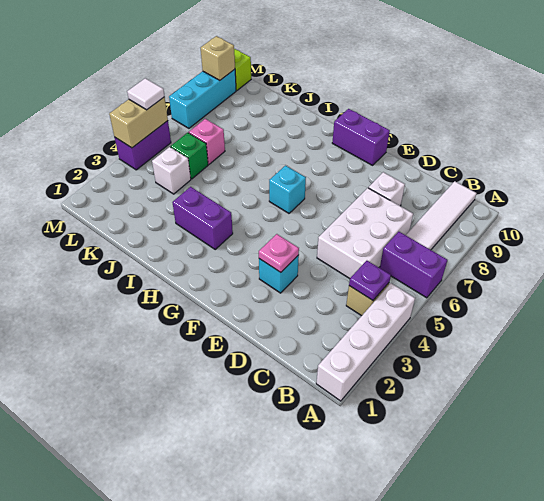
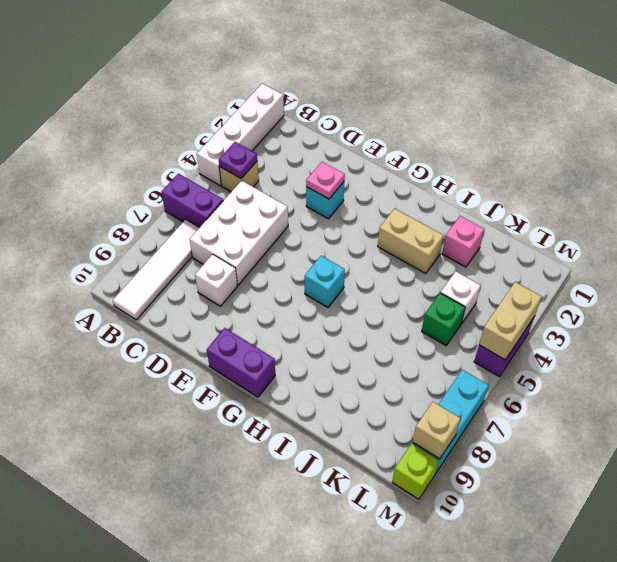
purple 1x2 brick [172,187,233,249] -> tan 1x2 brick [378,209,444,274]
pink 1x1 brick [189,119,225,164] -> pink 1x1 brick moved to [442,216,484,267]
white 1x1 tile [127,78,165,110] -> none

